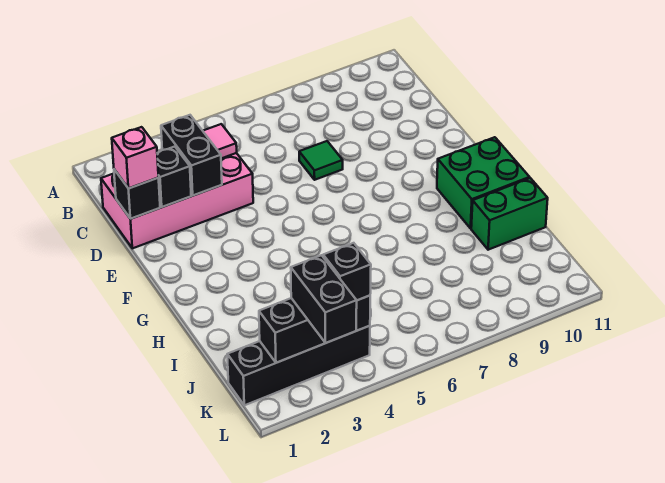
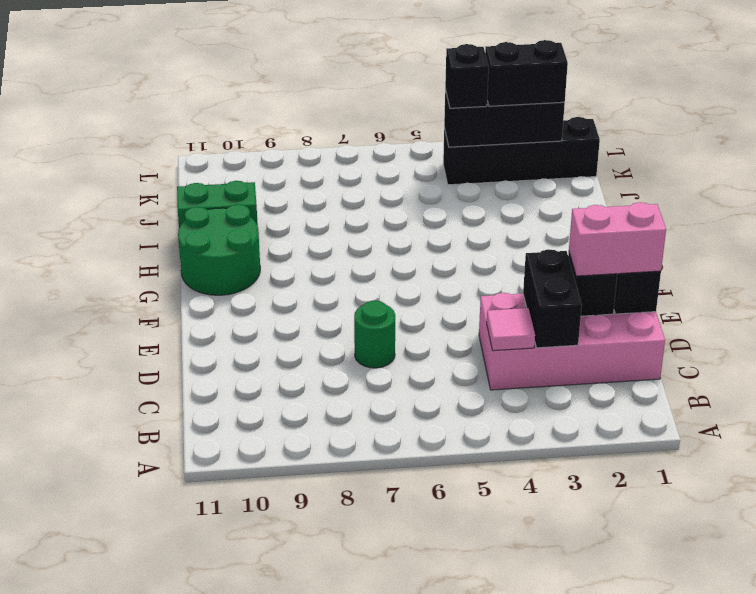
pink 1x1 brick [112,127,158,188] -> pink 1x2 brick [569,202,666,276]
green 1x1 tile [299,141,343,180] -> green 1x1 round brick [354,300,395,368]
green 2x2 brick [437,137,530,228] -> green 2x2 round brick [178,204,260,295]
black 1x2 brick [291,255,357,343] -> black 1x2 brick turned to [485,40,568,106]

